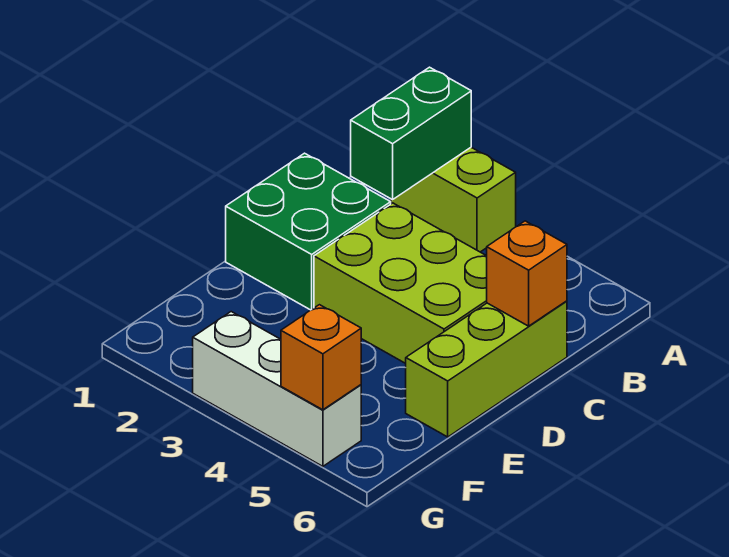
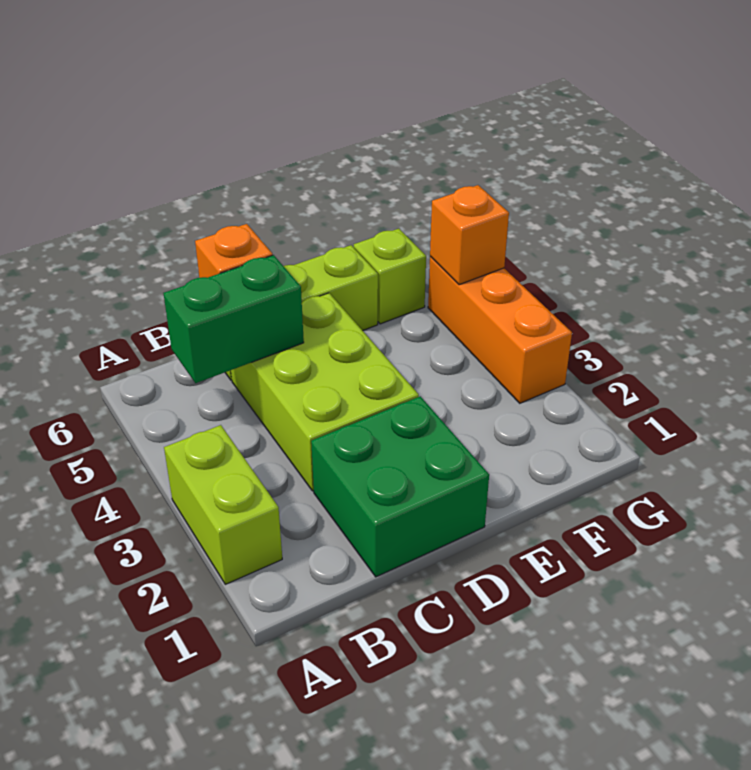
green 1x2 brick [351,67,471,200] -> green 1x2 brick moved to [163,255,304,383]
none -> lime 1x1 brick [354,229,426,324]
white 1x3 brick [193,312,361,466] -> orange 1x3 brick [428,256,572,403]

